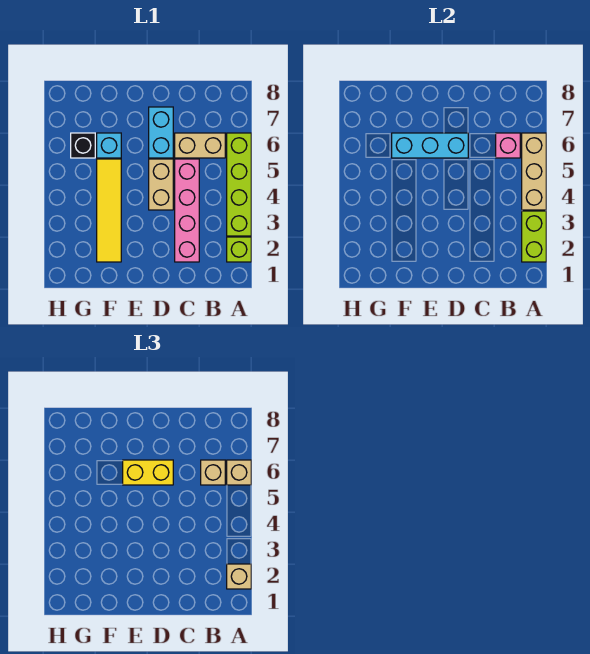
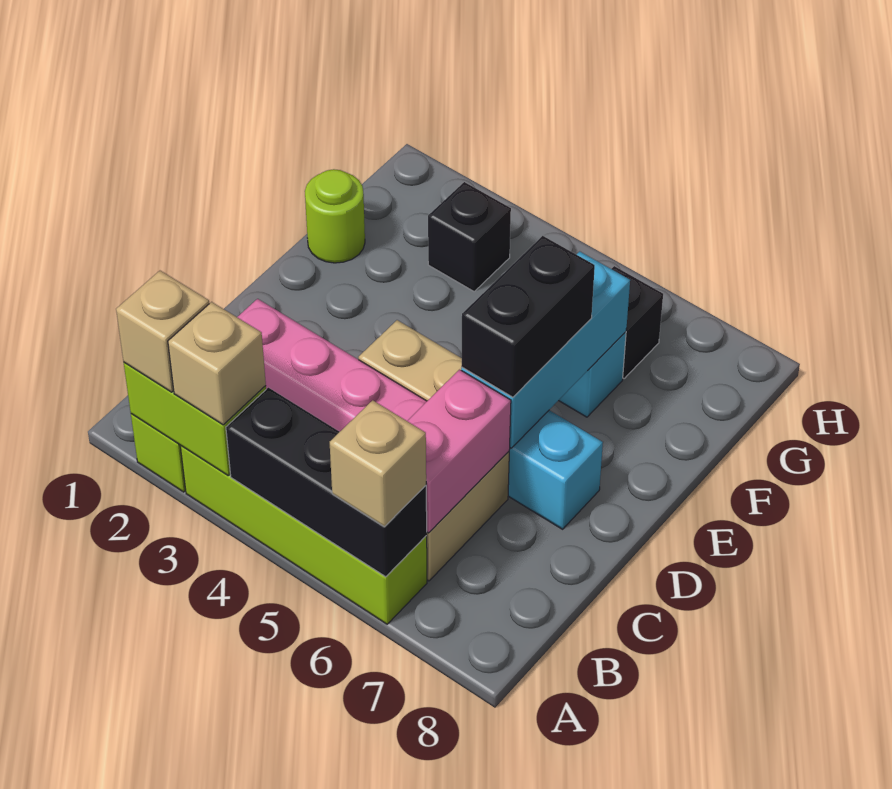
tan 1x3 brick [522,133,546,210] -> black 1x3 brick [226,388,427,577]
pink 1x1 brick [496,133,520,158] -> pink 1x2 brick [408,370,511,533]
tan 1x1 brick [201,460,225,485] -> tan 1x1 brick moved to [168,302,266,425]
yellow 1x2 brick [123,460,173,485] -> black 1x2 brick [461,236,595,397]
none -> lime 1x1 round brick [305,169,365,263]
yellow 1x4 tile [97,159,121,262] -> none
none -> black 1x1 brick [428,182,511,291]

